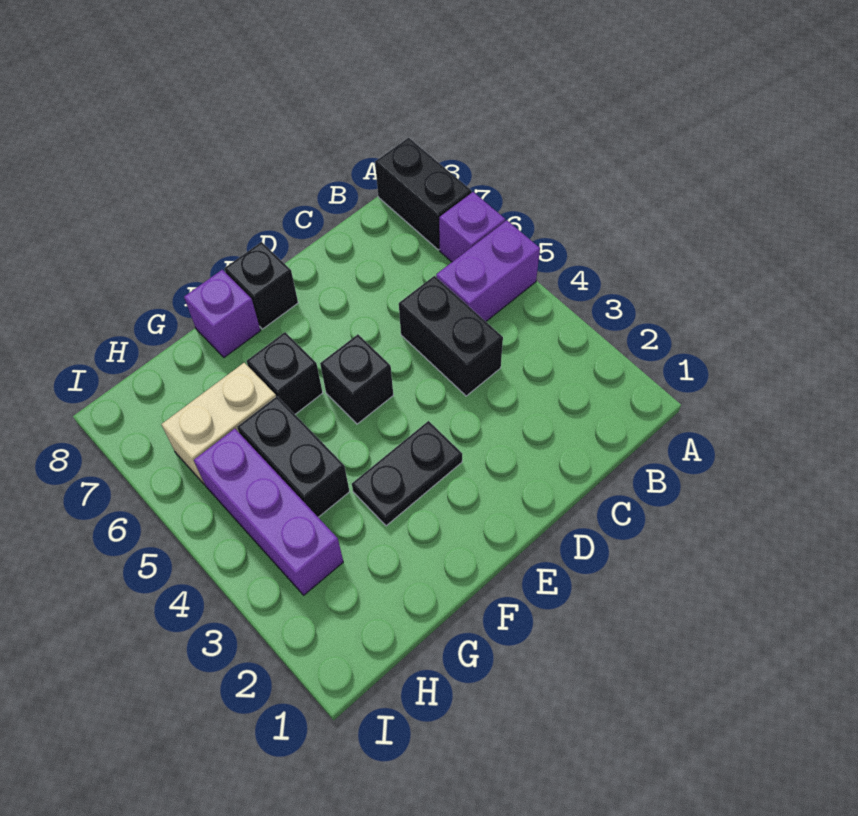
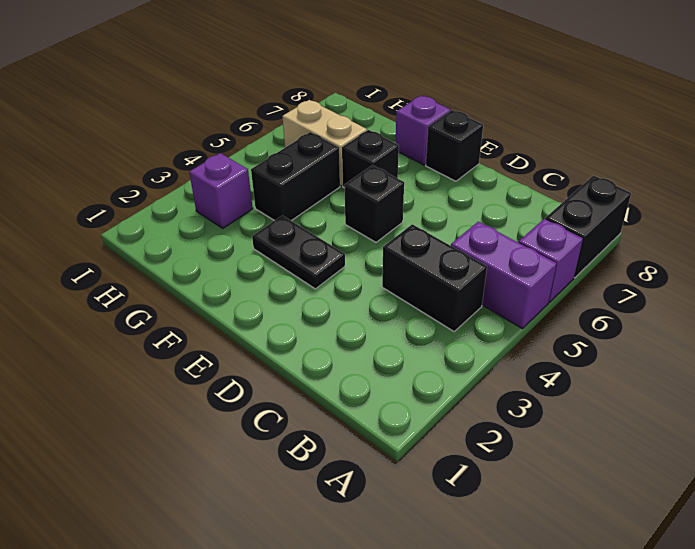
black 1x2 brick [399,276,503,396] -> black 1x2 brick turned to [382,224,487,331]
purple 1x3 brick [194,429,343,595] -> purple 1x1 brick [189,153,253,228]

